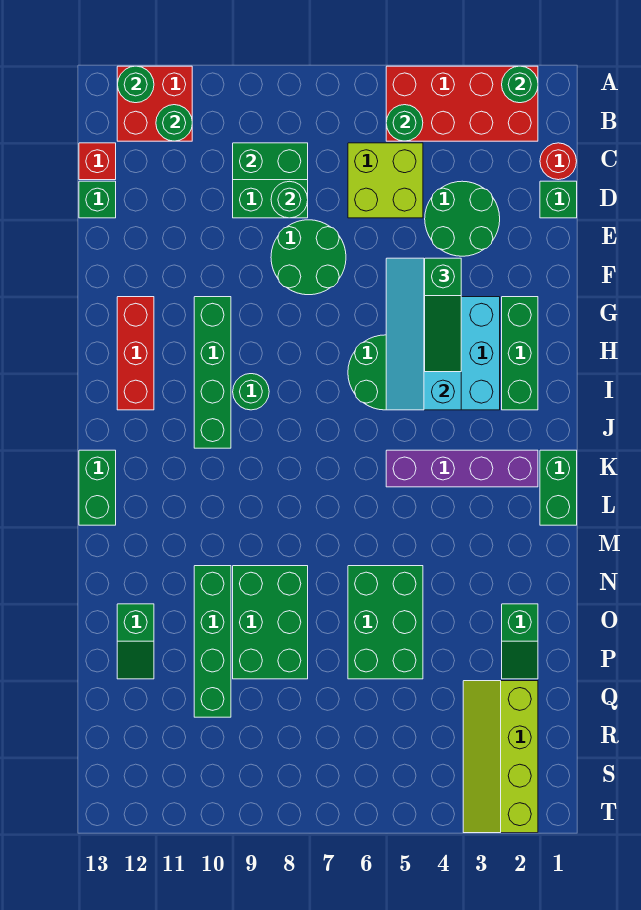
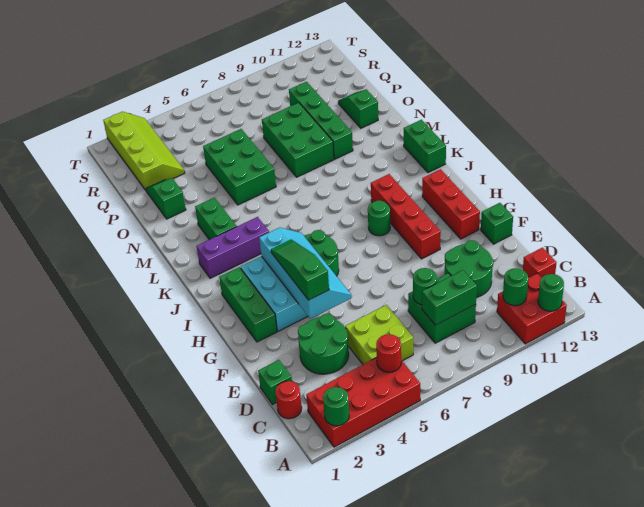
green 1x1 round brick [386,105,423,141] -> red 1x1 round brick [376,334,401,372]
green 1x1 brick [79,181,116,218] -> green 1x1 brick moved to [481,203,513,244]
green 2x2 round brick [271,220,346,295] -> green 2x2 round brick moved to [445,240,493,298]
green 1x4 brick [194,297,231,448] -> red 1x4 brick [371,174,441,259]
green 1x2 brick [540,450,577,525] -> green 1x2 brick moved to [195,198,237,240]
purple 1x4 brick [386,450,538,487] -> purple 1x3 brick [197,217,269,278]

